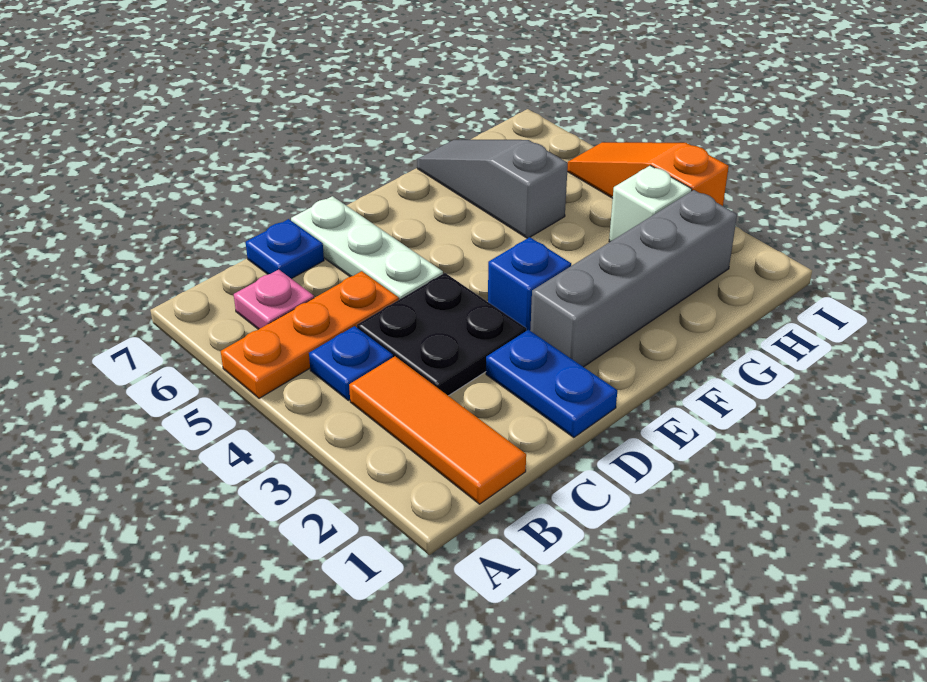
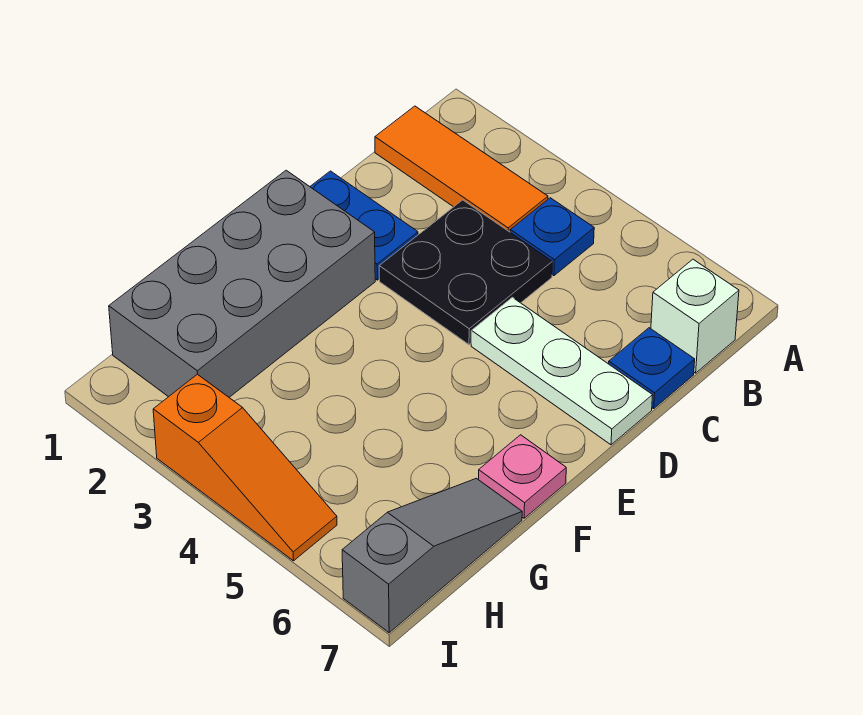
orange 1x3 plate [221,271,399,398] -> none
pink 1x1 plate [234,270,314,329] -> pink 1x1 plate moved to [479,435,566,518]
grey 1x4 brick [530,190,737,367] -> grey 2x4 brick [109,170,375,397]
blue 1x1 brick [488,237,571,331] -> none
grey 1x3 slope [417,140,568,238] -> grey 1x3 slope turned to [342,478,522,633]
white 1x1 brick [609,165,692,242] -> white 1x1 brick moved to [651,259,739,373]

